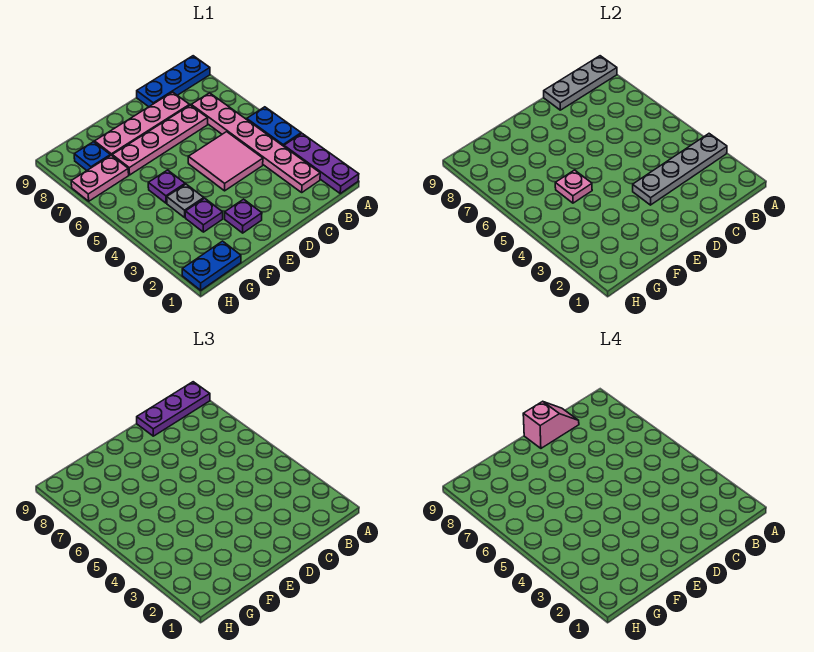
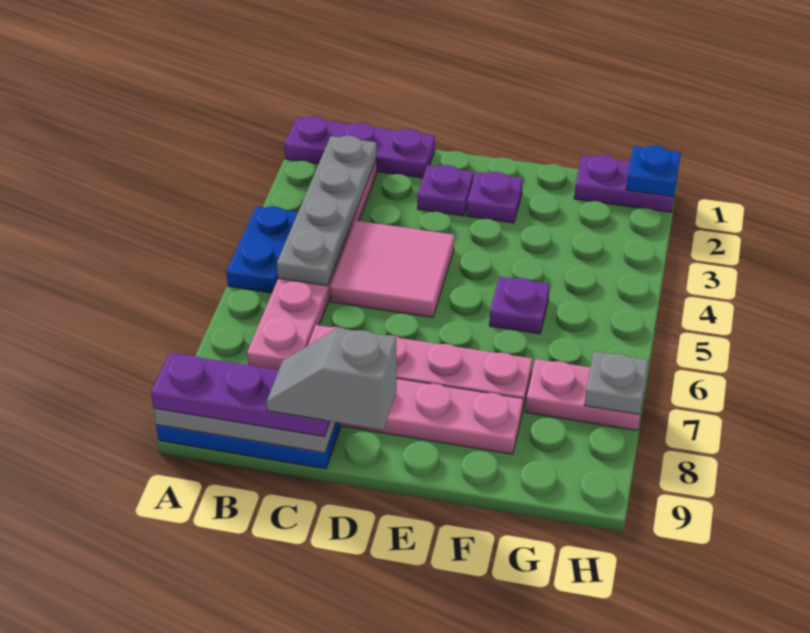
purple 1x3 plate [284,134,359,193] -> purple 1x3 plate turned to [284,116,435,178]
grey 1x4 plate [633,134,727,205] -> grey 1x4 plate turned to [277,136,377,286]
pink 1x2 slope [523,401,579,448] -> grey 1x2 slope [266,328,397,430]
purple 1x1 plate [185,198,223,232] -> purple 1x1 plate moved to [417,165,474,216]
grey 1x1 plate [167,184,204,217] -> grey 1x1 plate moved to [585,352,648,415]
pink 1x1 plate [555,170,592,203] -> none
blue 1x2 plate [182,241,241,290] -> purple 1x2 plate [574,155,674,212]
blue 1x1 plate [74,142,110,170] -> blue 1x1 plate moved to [626,146,681,197]

